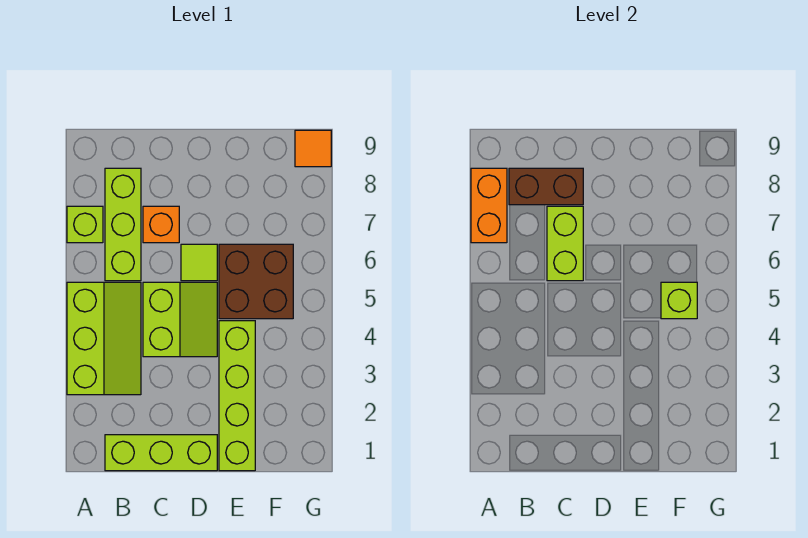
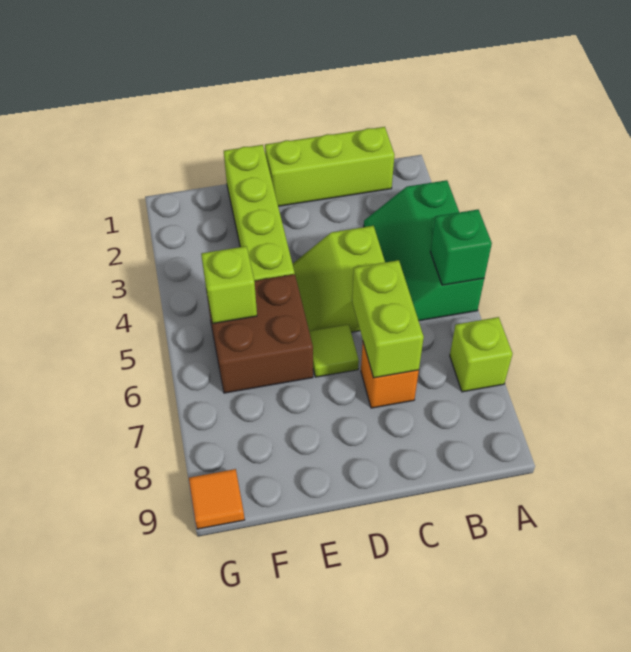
lime 2x3 slope [67,282,141,395] -> green 2x3 slope [364,180,484,321]
none -> green 1x1 brick [430,210,492,285]
orange 1x2 brick [471,168,507,243] -> none
lime 1x3 brick [105,168,141,281] -> none
brown 1x2 brick [509,168,583,205] -> none

